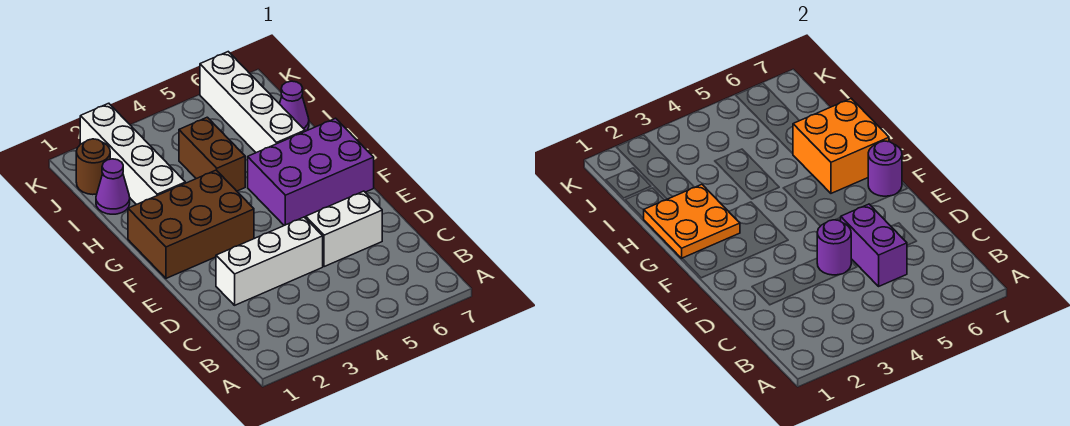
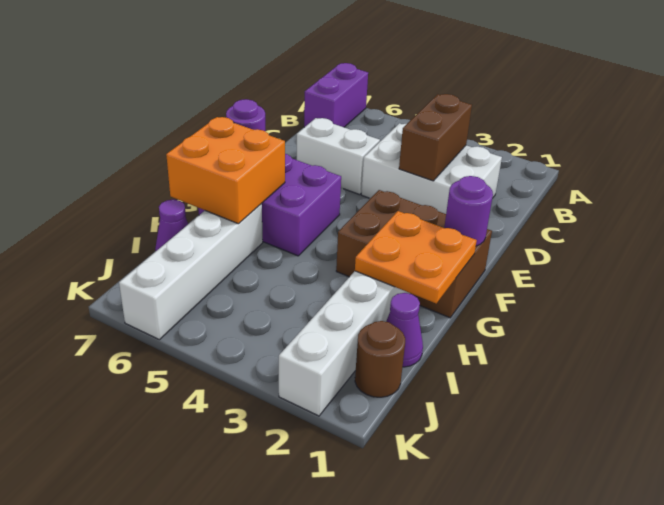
purple 1x2 brick [840,204,907,286] -> purple 1x2 brick moved to [304,63,368,127]
white 1x3 brick [216,217,323,305] -> white 2x3 brick [361,123,502,214]
purple 1x1 round brick [817,220,851,275] -> purple 1x1 round brick moved to [444,176,493,246]
brown 1x2 brick [179,117,245,191] -> brown 1x2 brick moved to [399,94,472,181]

